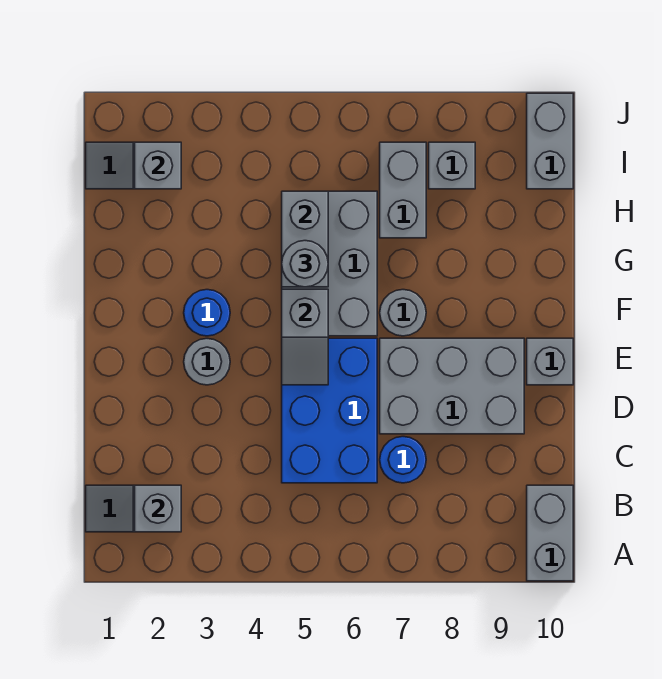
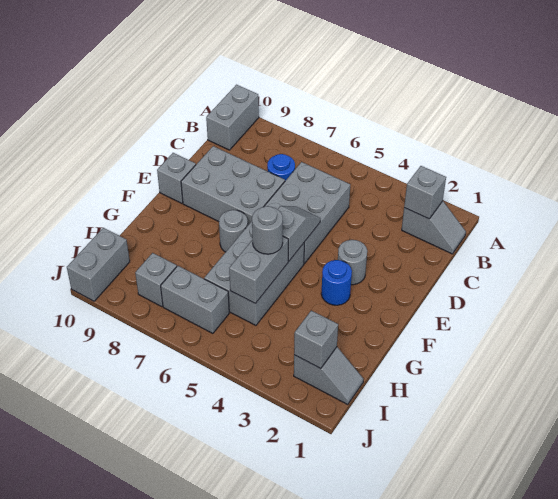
blue 2x3 brick [282,338,377,483] -> grey 2x3 brick [264,162,350,264]
grey 1x2 brick [380,142,426,238] -> grey 1x2 brick turned to [161,266,229,333]

